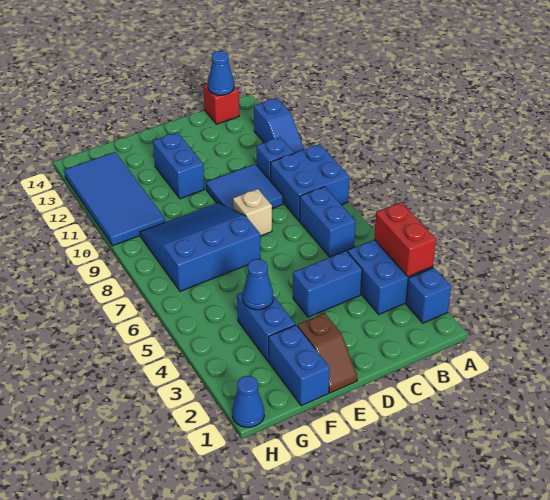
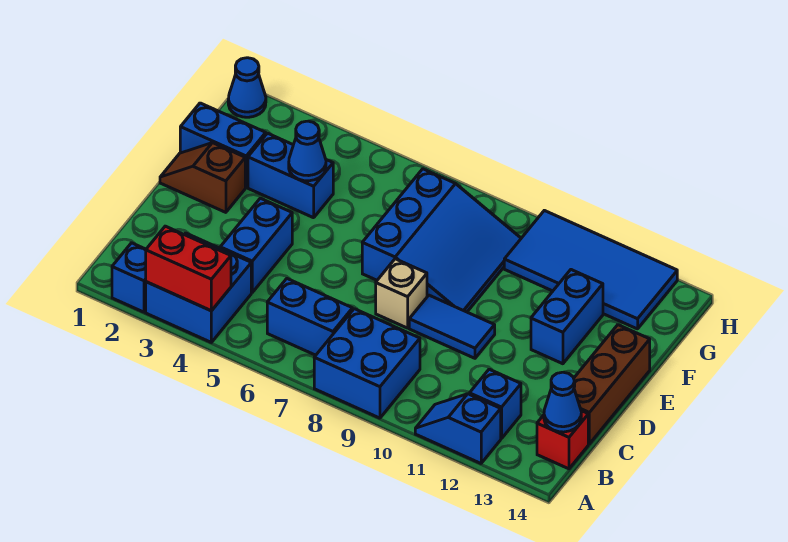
blue 1x1 brick [256,137,294,181] -> blue 1x1 brick moved to [470,369,521,439]
blue 2x2 tile [206,164,283,209] -> blue 1x2 tile [409,295,495,358]
none -> brown 1x3 brick [574,325,650,444]
blue 1x2 brick [153,132,204,199] -> blue 1x2 brick turned to [531,270,603,364]

